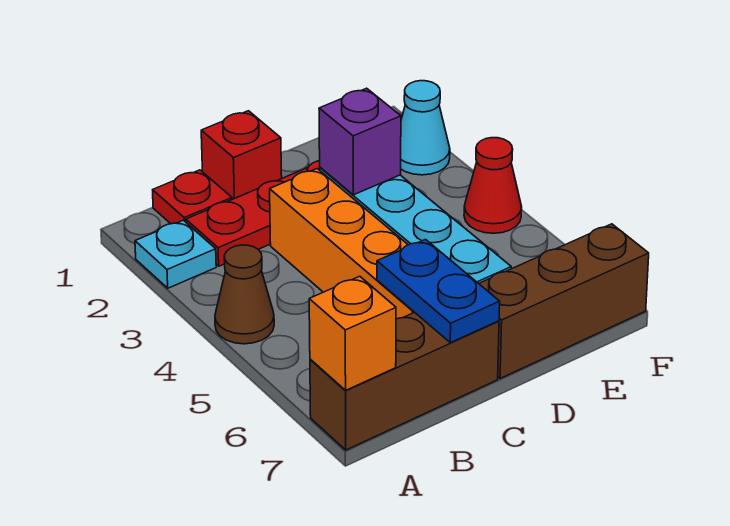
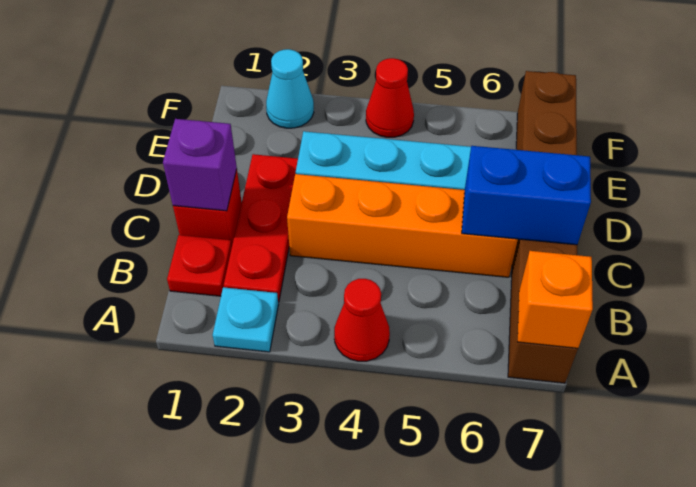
brown 1x1 cone [215,245,274,344] -> red 1x1 cone [334,279,390,361]
blue 1x2 plate [377,240,500,343] -> blue 1x2 brick [462,146,591,245]
purple 1x1 brick [319,88,401,195] -> purple 1x1 brick moved to [163,119,237,211]

